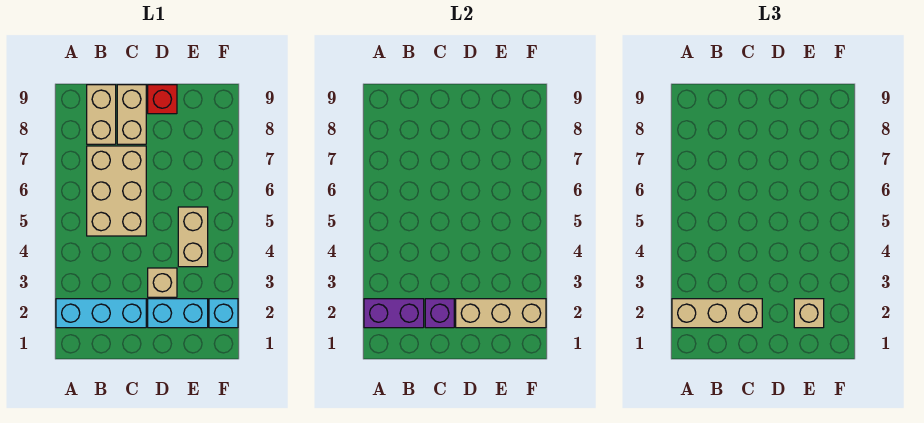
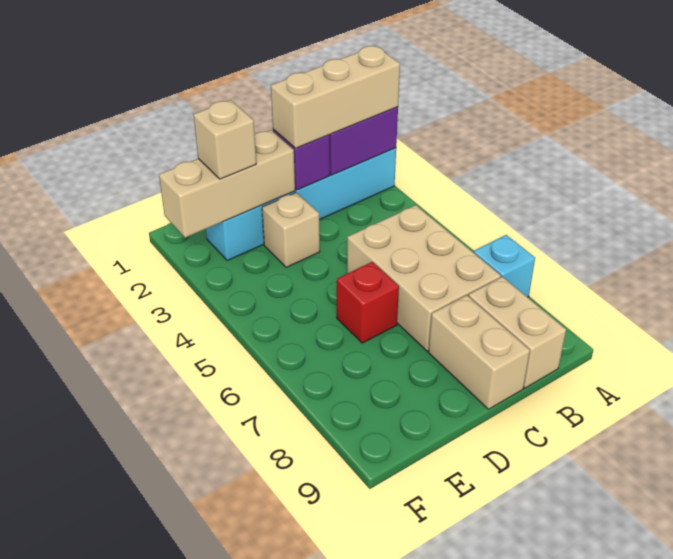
red 1x1 brick [148,85,177,114] -> red 1x1 brick moved to [337,262,399,343]
tan 1x2 brick [178,207,208,267] -> none
cyan 1x1 brick [209,299,238,328] -> cyan 1x1 brick moved to [474,235,535,297]

